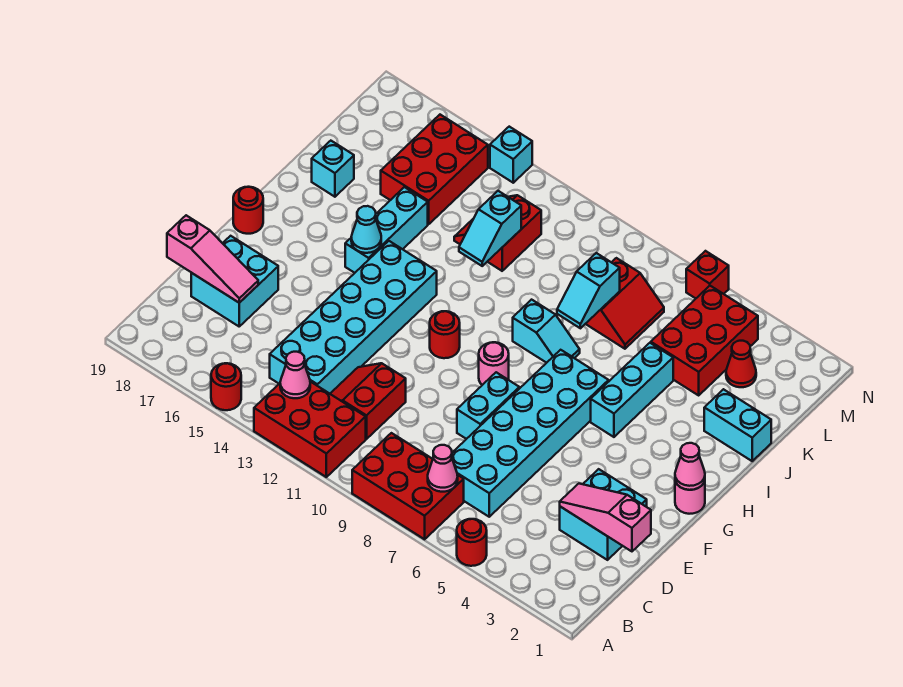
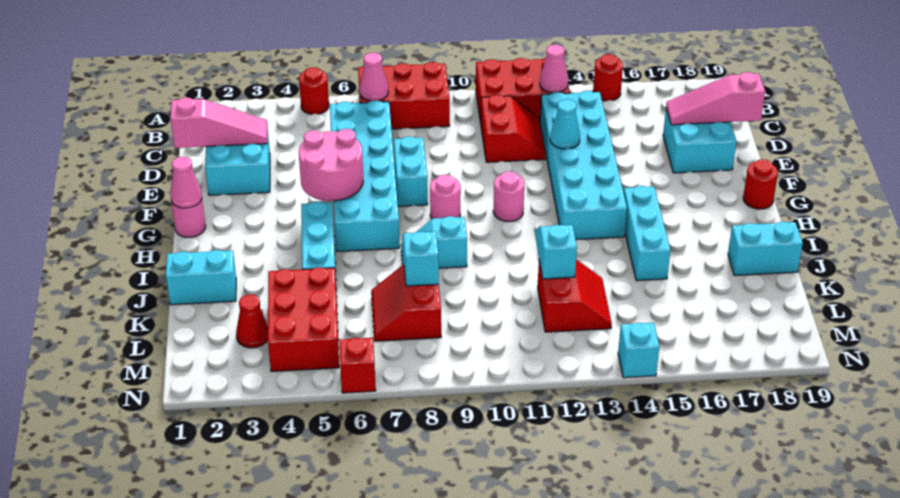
none -> pink 2x2 round brick [299,129,363,201]
red 1x1 round brick [430,311,460,358] -> pink 1x1 round brick [493,171,524,222]
cyan 1x1 cone [351,206,381,253] -> cyan 1x1 cone moved to [550,99,580,149]
cyan 1x1 brick [312,141,354,197] -> cyan 1x2 brick [728,222,803,275]
red 2x3 brick [381,115,488,224] -> none

